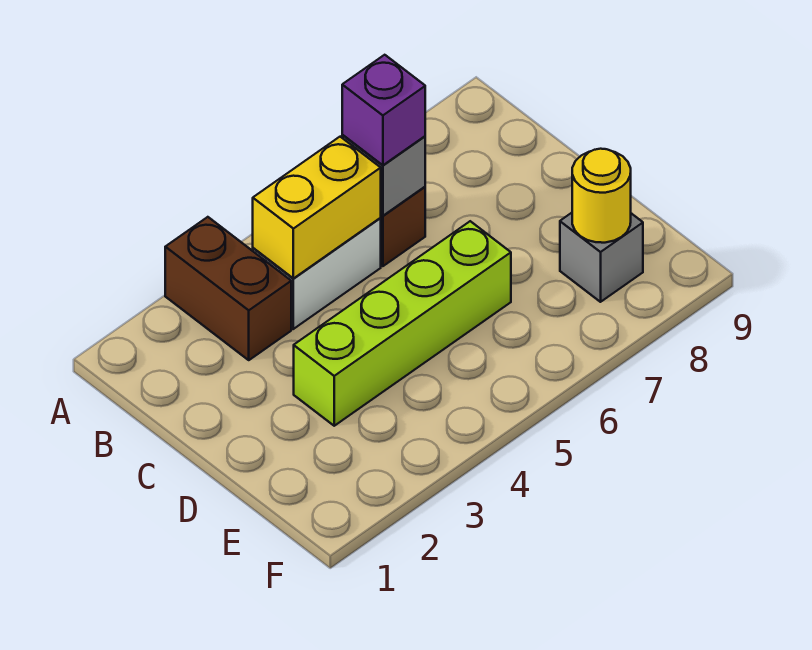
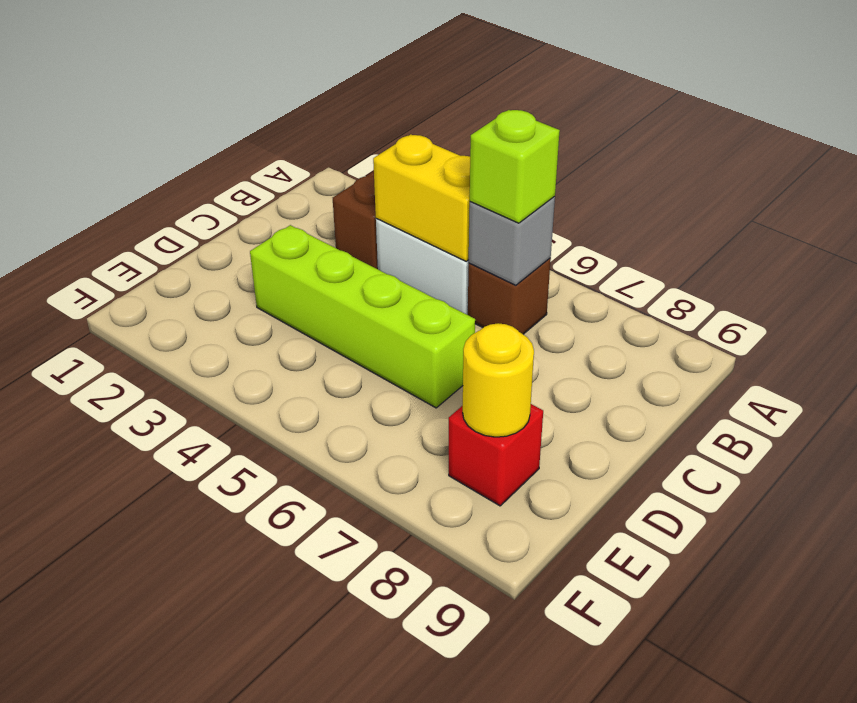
purple 1x1 brick [342,55,425,165] -> lime 1x1 brick [470,110,560,223]
grey 1x1 brick [560,213,643,302] -> red 1x1 brick [449,404,543,506]

